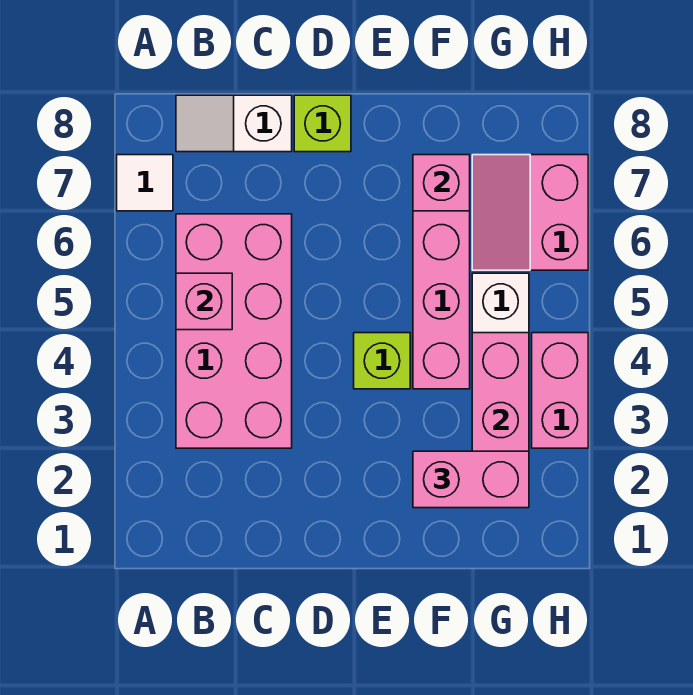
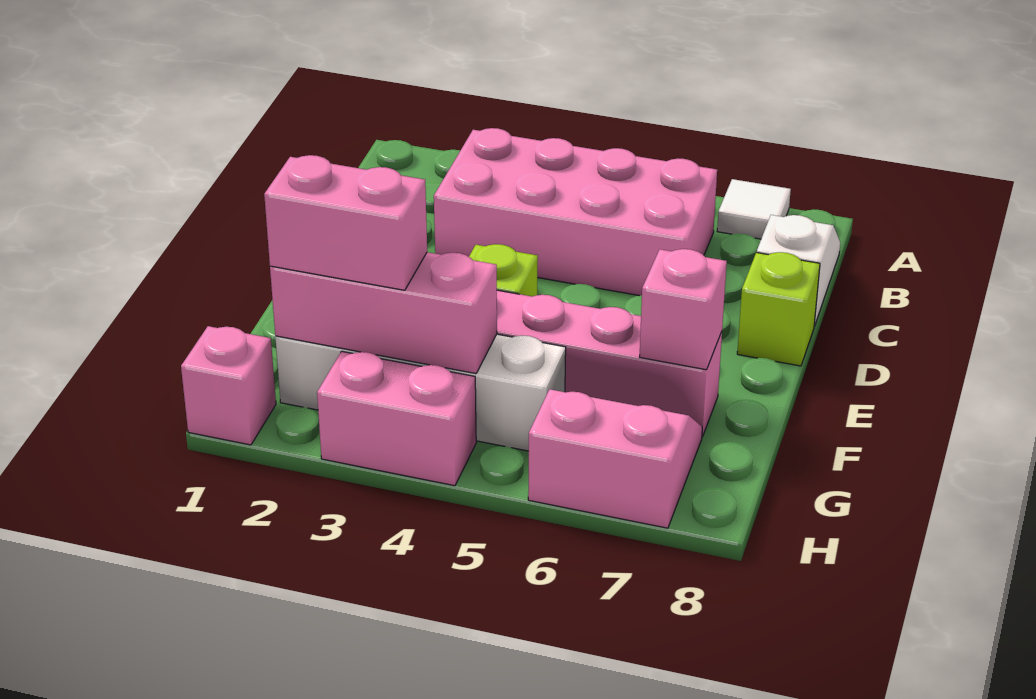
pink 1x1 brick [176,273,232,330] -> pink 1x1 brick moved to [181,326,276,445]
pink 1x2 brick [413,451,529,508] -> pink 1x2 brick turned to [264,155,427,290]

